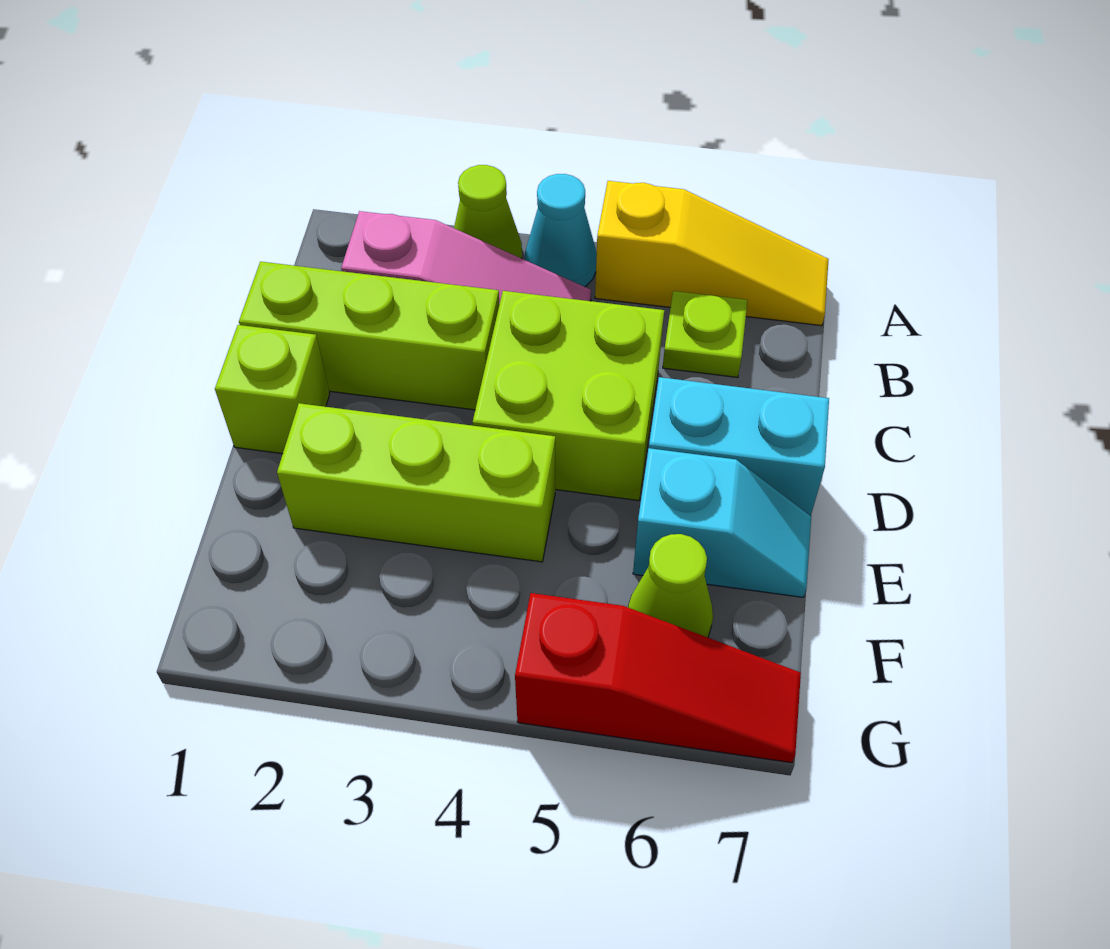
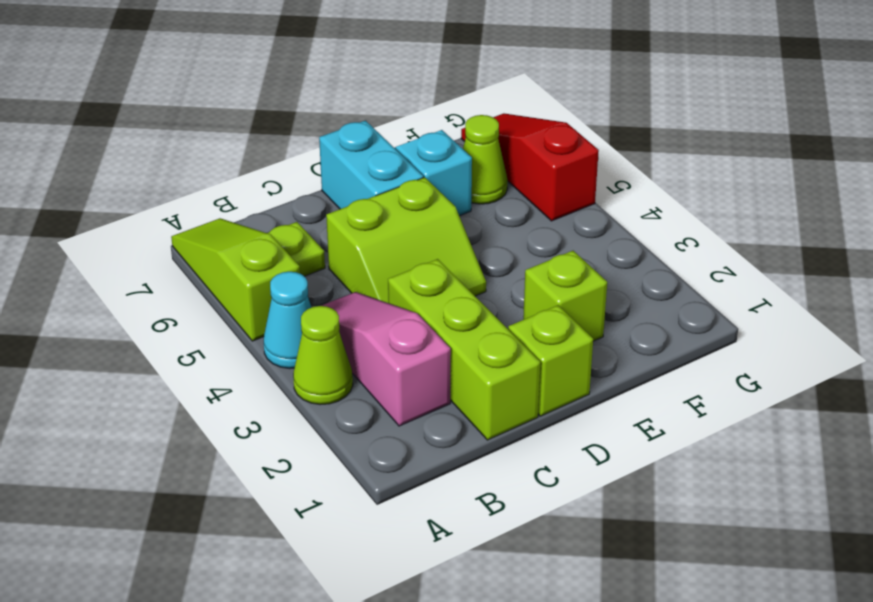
yellow 1x3 slope [595,181,829,326] -> lime 1x3 slope [171,218,300,341]
lime 2x2 brick [473,291,664,501] -> lime 2x2 slope [326,177,486,303]
lime 1x3 brick [277,403,555,562] -> lime 1x1 brick [523,251,607,341]

